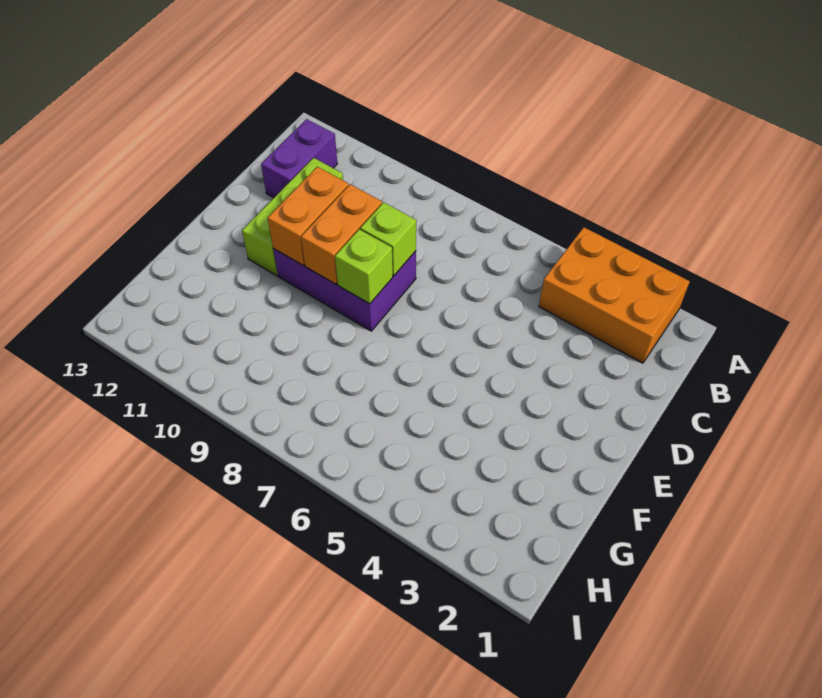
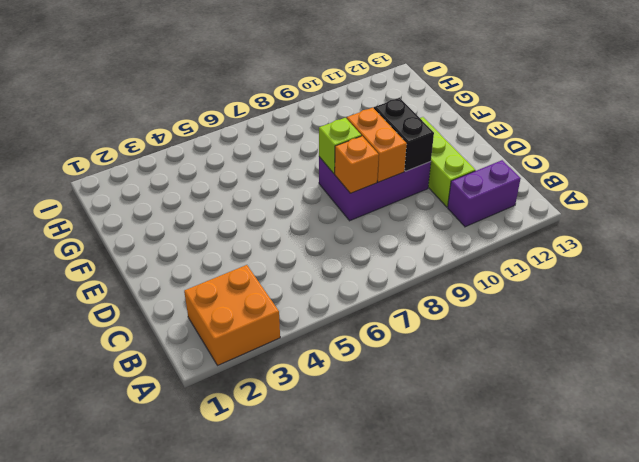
orange 2x3 brick [539,227,690,363] -> orange 2x2 brick [184,265,280,365]
purple 1x2 brick [261,119,337,198] -> purple 1x2 brick turned to [448,160,521,227]
lime 1x1 brick [360,202,416,276] -> orange 1x1 brick [335,136,379,193]
orange 1x2 brick [268,167,349,265] -> black 1x2 brick [374,98,434,171]

